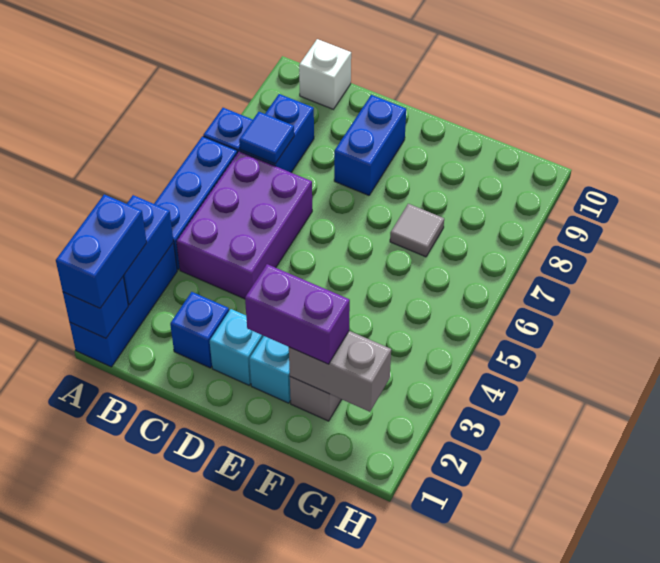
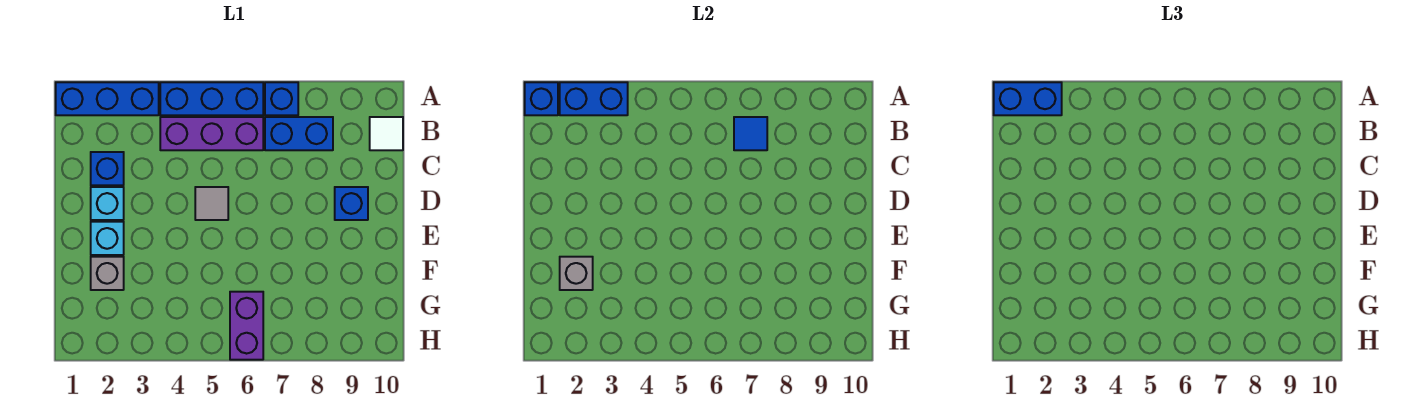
purple 2x3 brick [177,151,312,299] -> purple 1x3 brick [160,117,263,150]
white 1x1 brick [299,39,351,109] -> white 1x1 tile [370,117,403,150]
blue 1x2 brick [334,95,406,195] -> blue 1x1 brick [335,187,368,220]
purple 1x2 brick [245,264,350,364] -> purple 1x2 brick moved to [230,292,263,360]
grey 1x2 brick [289,331,391,412] -> grey 1x1 brick [560,257,593,290]
grey 1x1 tile [390,204,444,257] -> grey 1x1 tile moved to [195,187,228,220]

